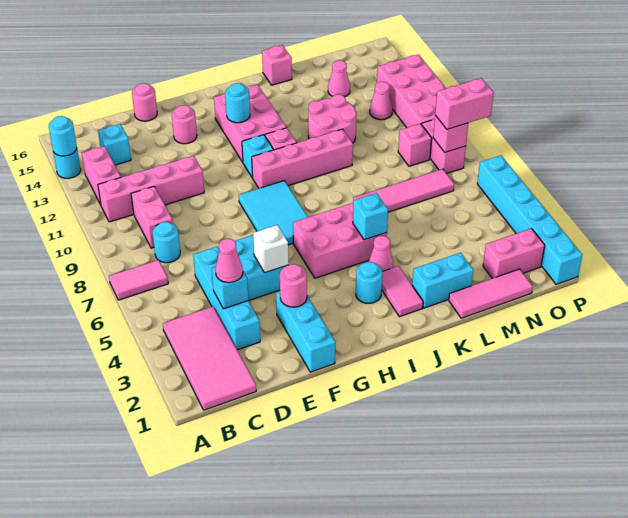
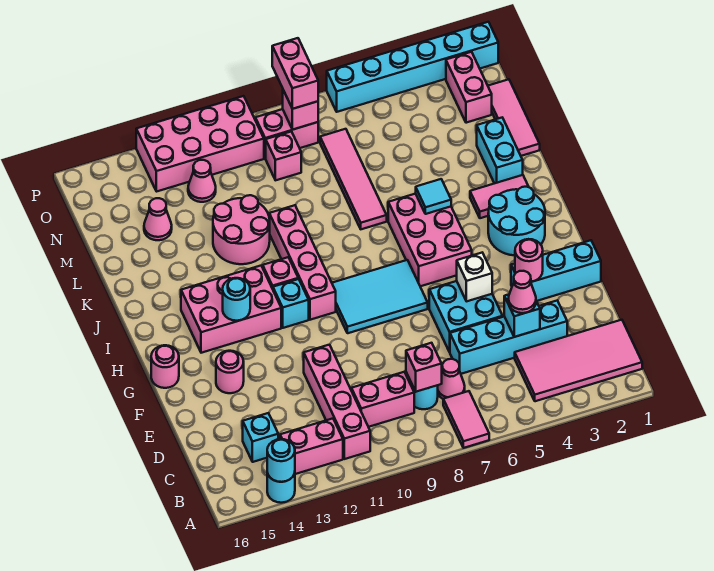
pink 1x1 round brick [132,83,157,121] -> pink 1x1 round brick moved to [151,345,179,388]
cyan 1x1 round brick [356,262,382,303] -> cyan 2x2 round brick [488,187,545,255]
pink 1x1 cone [369,236,393,271] -> pink 1x1 cone moved to [438,359,465,399]
cyan 1x1 brick [353,193,388,240] -> cyan 1x1 tile [416,179,451,214]
pink 1x1 brick [262,45,292,85] -> pink 1x1 brick moved to [406,343,442,392]

